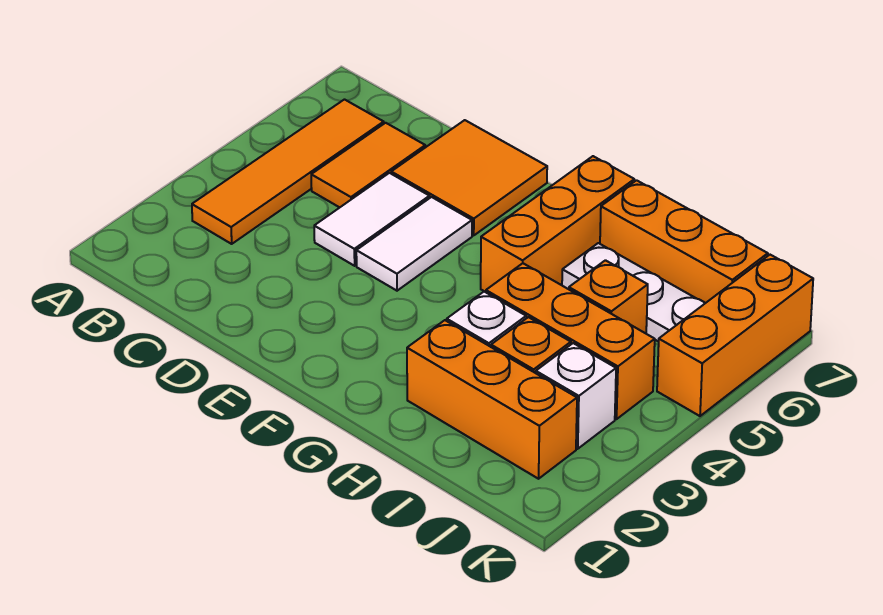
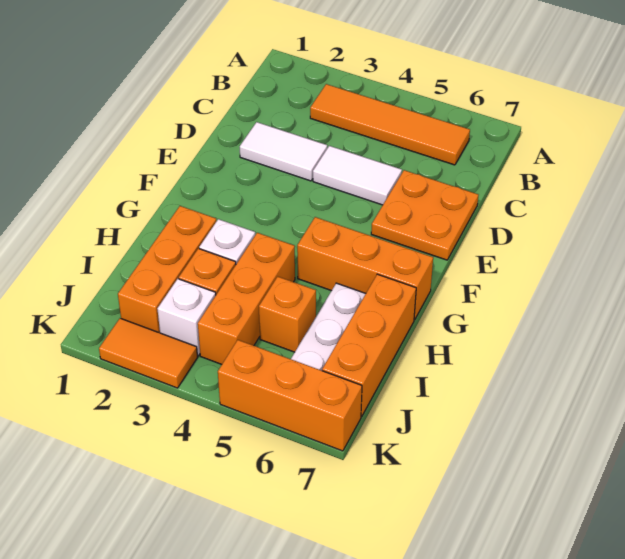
orange 1x2 tile [311,123,425,208] -> orange 1x2 tile moved to [99,318,197,388]
orange 2x2 tile [391,120,547,235] -> orange 2x2 plate [371,170,478,260]
white 1x2 tile [356,197,472,291] -> white 1x2 tile moved to [240,122,327,181]

